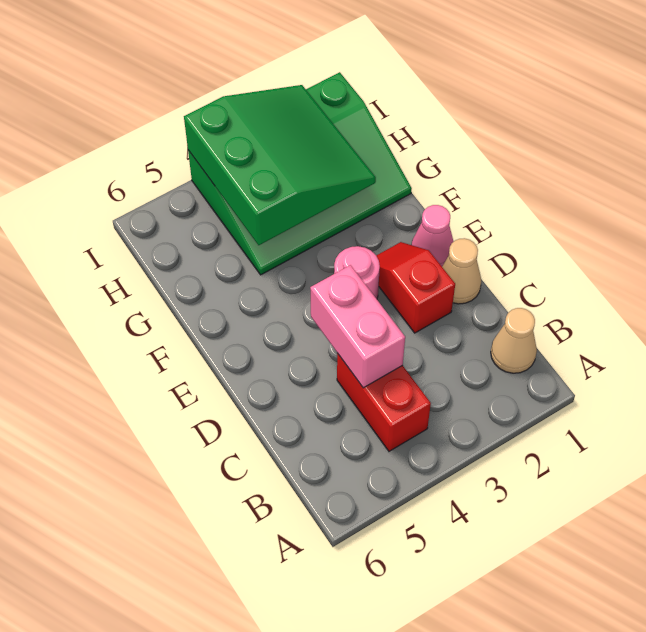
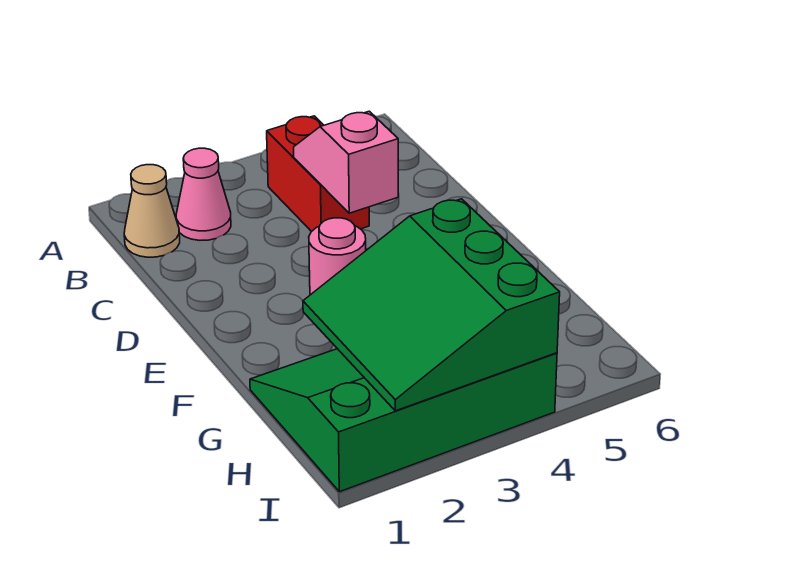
pink 1x2 brick [310,265,405,388] -> pink 1x2 slope [294,111,398,213]
tan 1x1 cone [442,238,481,304] -> none
red 1x2 slope [376,242,455,333] -> none
pink 1x1 cone [411,205,454,266] -> pink 1x1 cone moved to [176,148,231,240]

